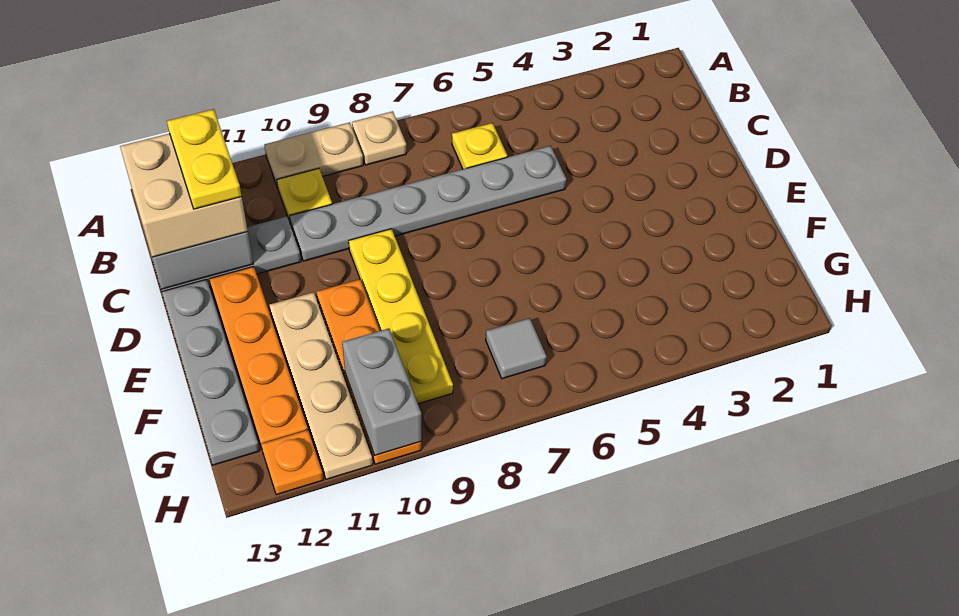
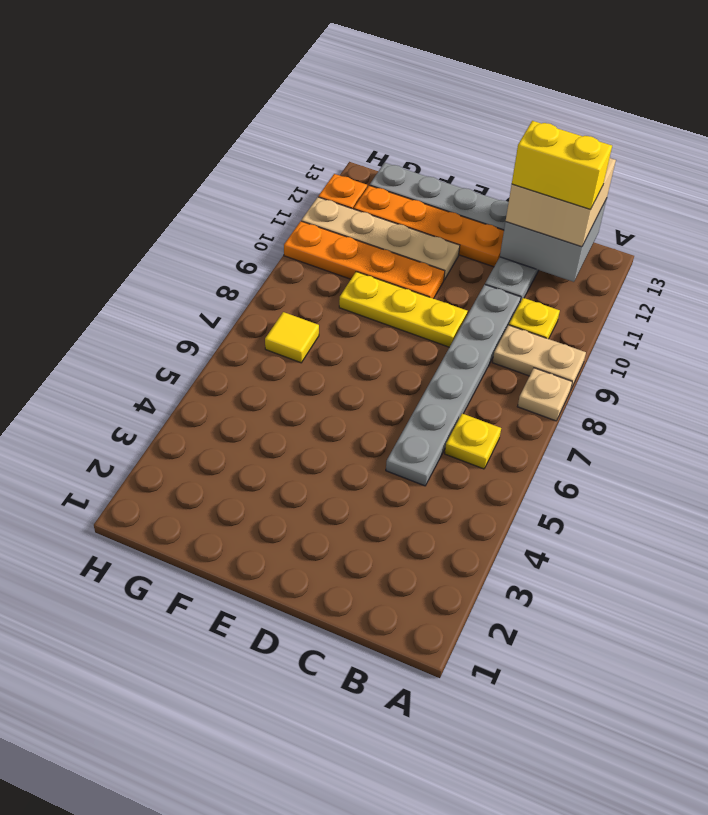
tan 1x2 plate [264,122,363,188] -> tan 1x2 plate turned to [493,325,586,389]
yellow 1x2 plate [167,109,242,209] -> yellow 1x2 brick [512,121,612,210]
yellow 1x4 plate [349,229,453,404] -> yellow 1x3 plate [339,272,467,347]
grey 1x1 tile [486,318,547,379] -> yellow 1x1 tile [265,312,319,363]
grey 1x2 brick [342,328,421,455] -> none

